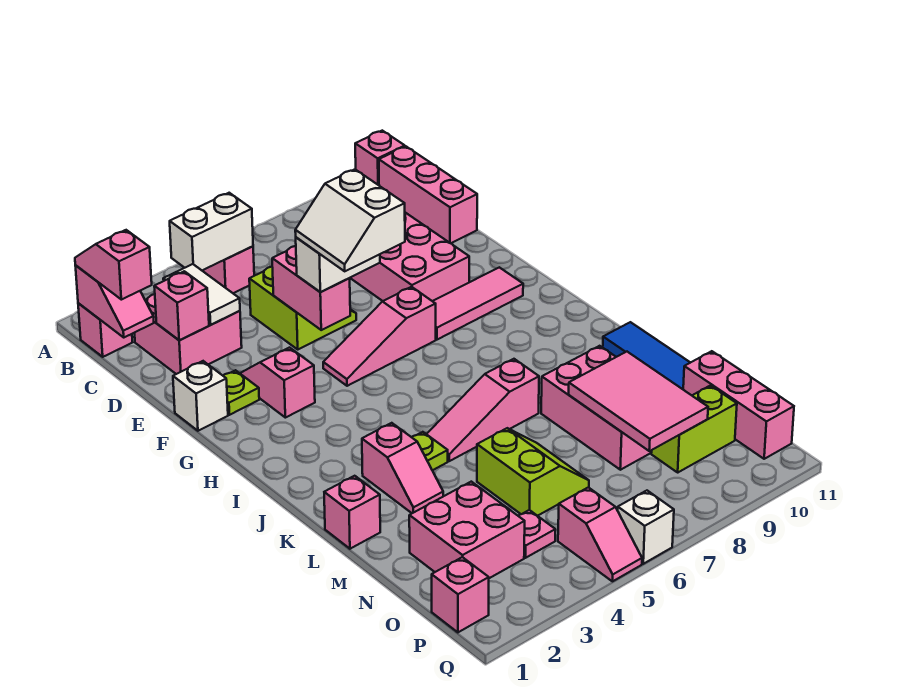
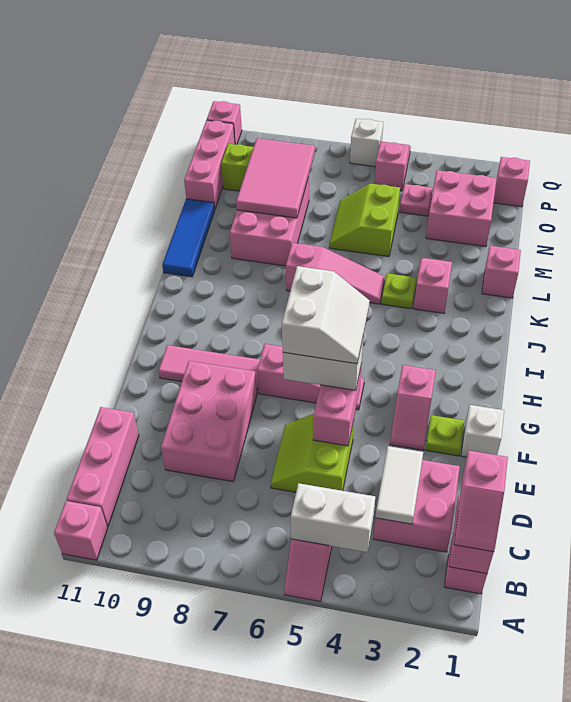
pink 1x1 brick [154,271,209,340] -> pink 1x1 brick moved to [207,101,242,144]

